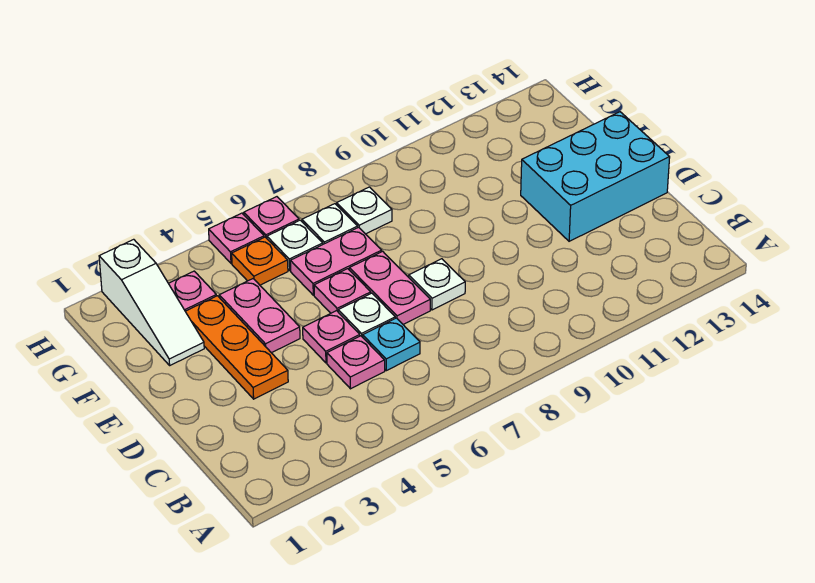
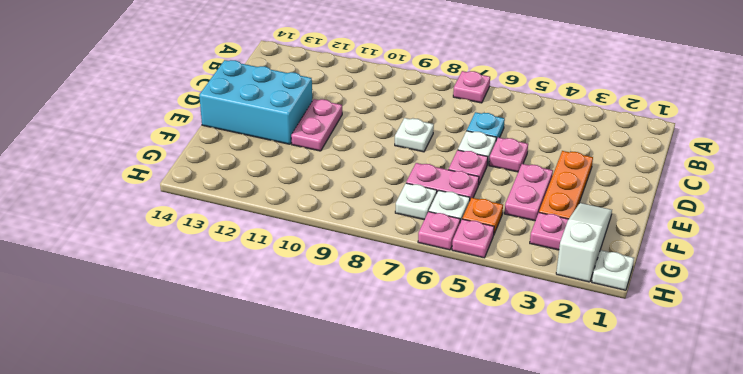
pink 1x1 plate [327,336,385,389] -> pink 1x1 plate moved to [453,71,490,103]
pink 1x2 plate [349,251,430,324] -> pink 1x2 plate moved to [291,99,342,151]
white 1x1 plate [337,187,392,234] -> white 1x1 plate moved to [592,250,634,290]

